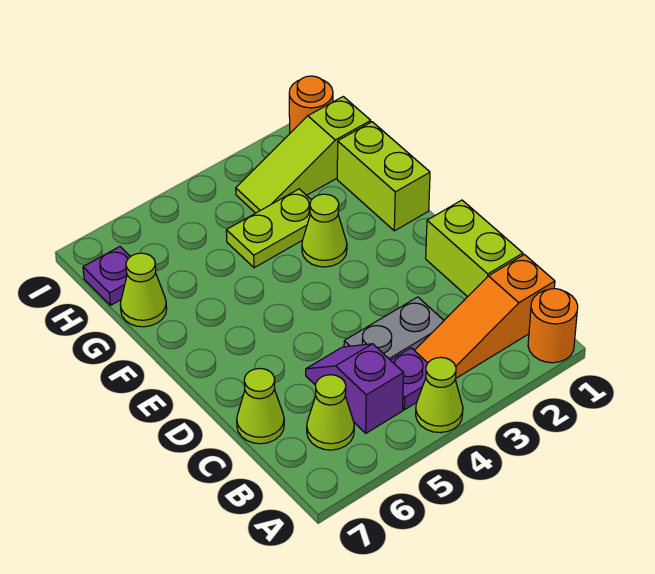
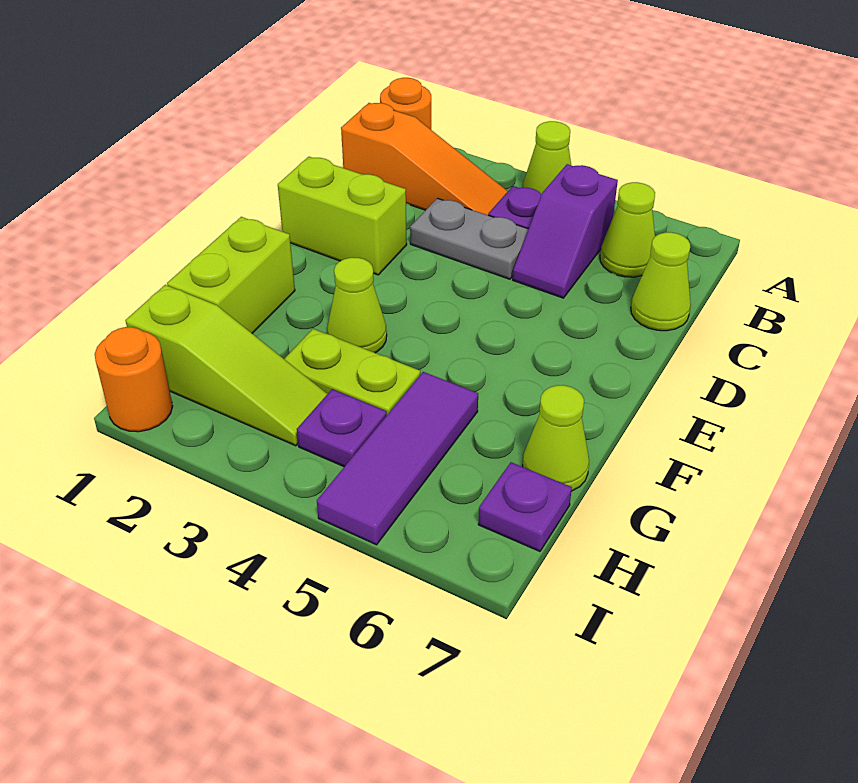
lime 1x2 brick [426,200,523,297] -> lime 1x2 brick turned to [278,157,407,275]
none -> purple 1x3 tile [317,372,478,545]
none -> purple 1x1 plate [297,389,387,467]

